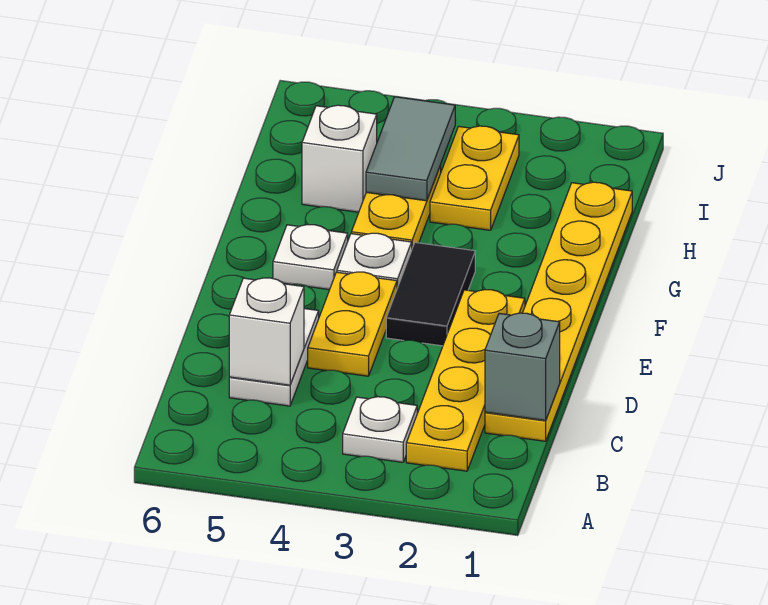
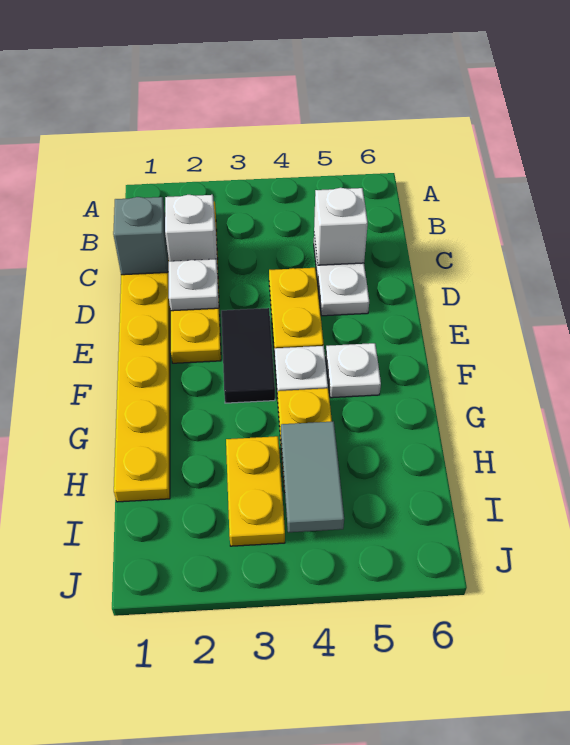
white 1x1 plate [343,397,417,462] -> white 1x1 plate moved to [169,259,219,311]
white 1x1 brick [302,105,377,212] -> white 1x1 brick moved to [165,195,217,261]

